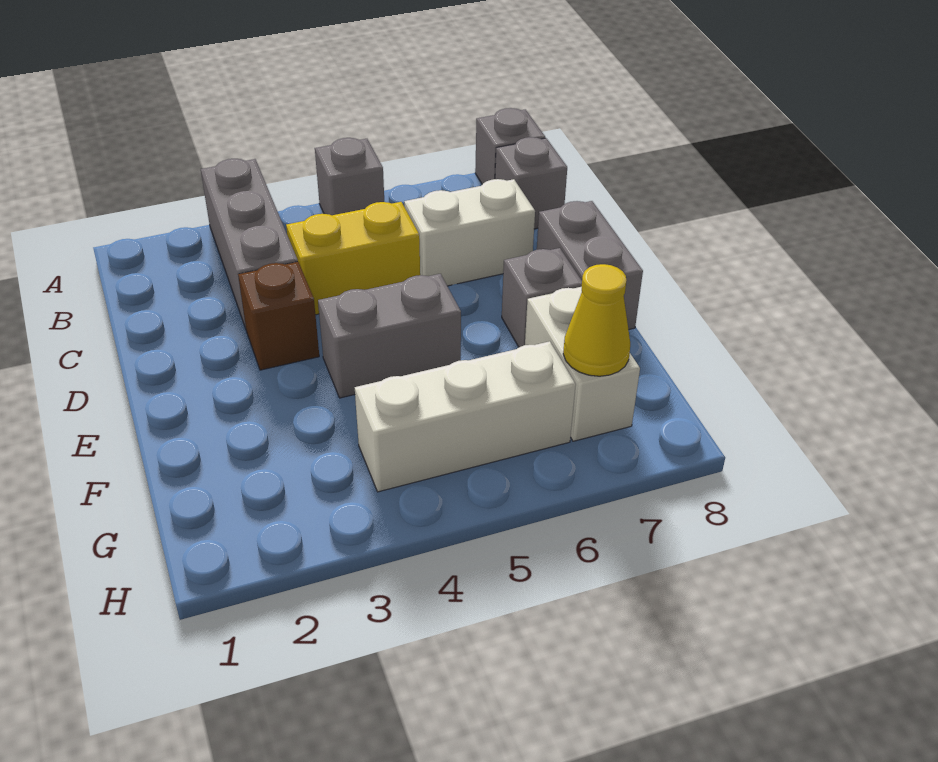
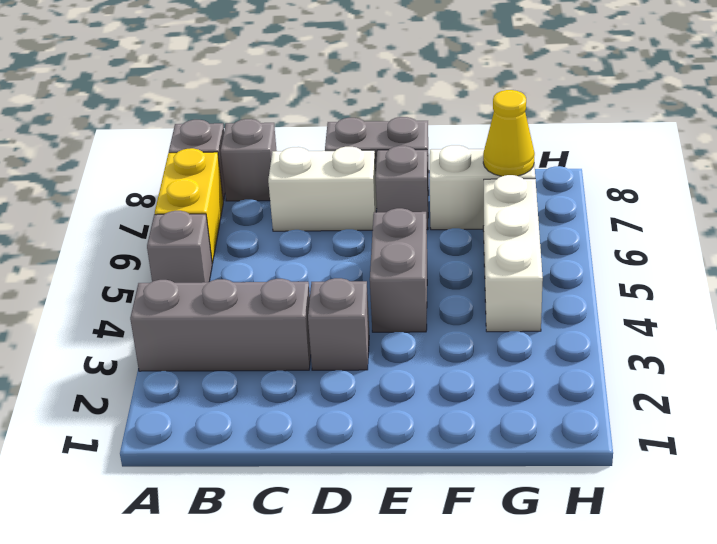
yellow 1x2 brick [286,202,420,315] -> yellow 1x2 brick moved to [155,148,223,264]
white 1x2 brick [404,179,535,286] -> white 1x2 brick turned to [268,147,377,231]
brown 1x1 brick [238,262,319,370] -> grey 1x1 brick [308,278,369,370]

